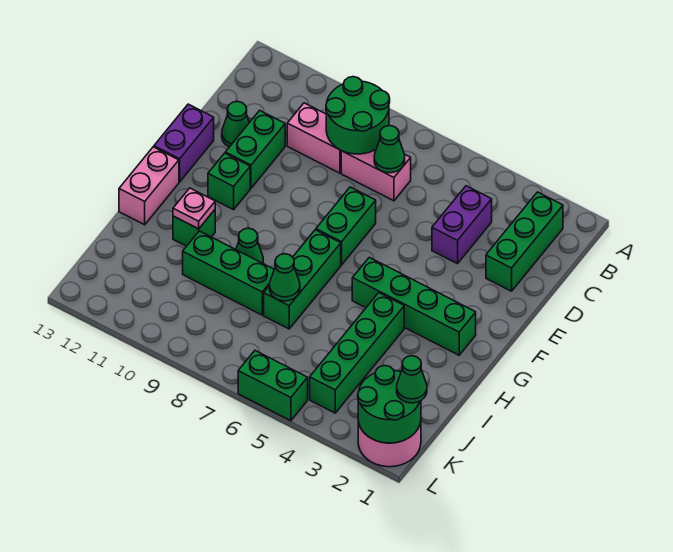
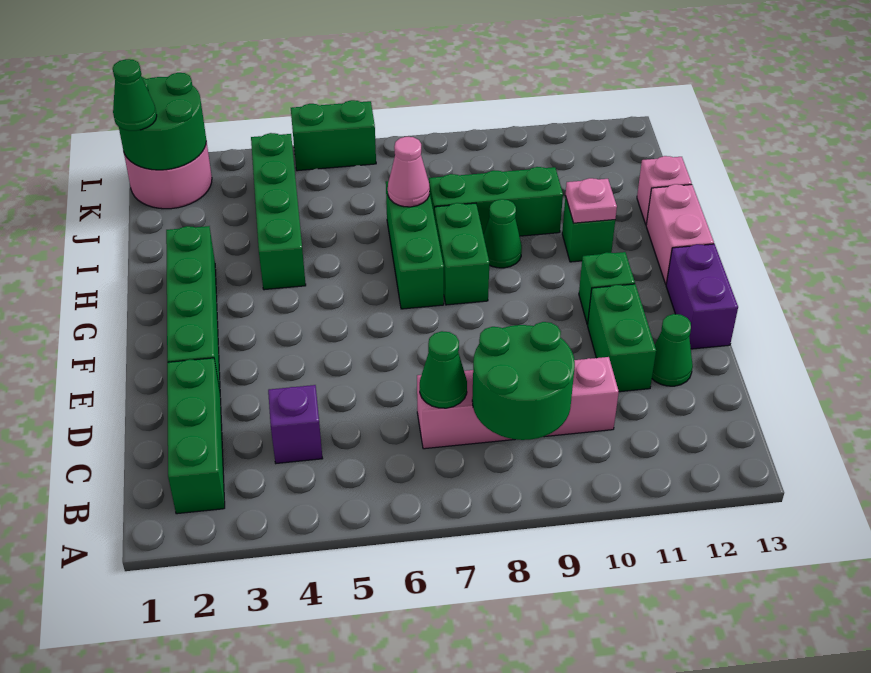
purple 1x2 brick [432,186,492,264] -> purple 1x1 brick [268,385,323,463]
green 1x2 brick [316,187,376,265] -> green 1x2 brick moved to [435,203,489,305]
green 1x4 brick [352,257,476,355] -> green 1x4 brick turned to [166,226,220,390]
green 1x1 cone [269,254,300,301] -> pink 1x1 cone [388,137,430,207]
none -> pink 1x1 brick [637,156,692,225]

